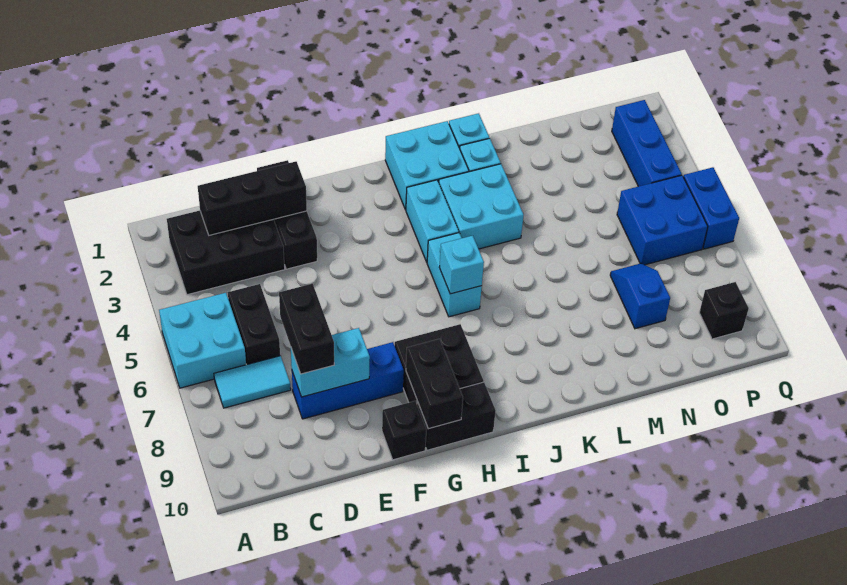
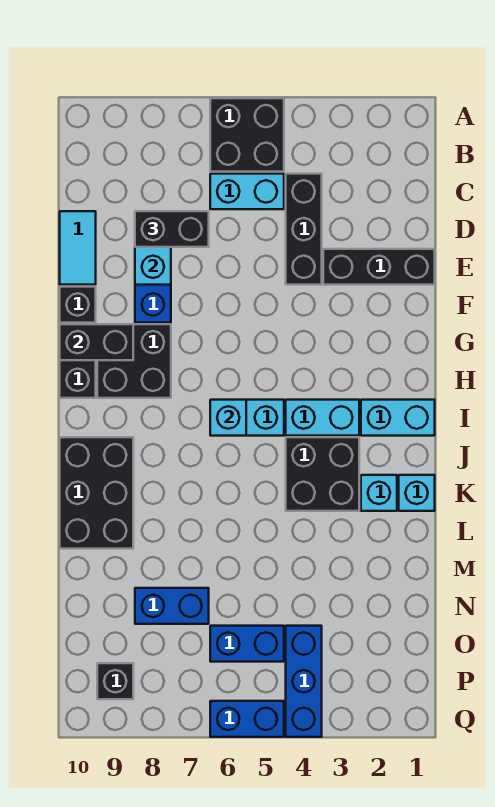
cyan 2x2 brick [159,293,246,388] -> black 2x2 brick [210,98,284,172]
black 2x3 brick [167,211,285,295] -> black 2x3 brick moved to [60,437,133,549]
cyan 1x2 tile [214,356,291,408] -> cyan 1x2 tile moved to [60,211,96,285]
black 1x3 brick [198,162,307,235] -> black 1x3 brick moved to [286,174,322,285]
black 1x2 brick [228,284,280,365] -> cyan 1x2 brick [210,174,284,209]
cyan 2x2 brick [385,121,469,210] -> cyan 1x2 brick [361,400,435,436]
cyan 2x2 brick [439,164,524,249] -> black 2x2 brick [286,437,359,511]
blue 1x2 slope [610,263,670,329] -> blue 1x2 brick [135,588,209,624]
blue 2x2 brick [617,175,708,265] -> blue 1x2 brick [210,626,284,662]
blue 1x3 brick [612,100,682,187] -> blue 1x3 brick turned to [286,626,322,737]

